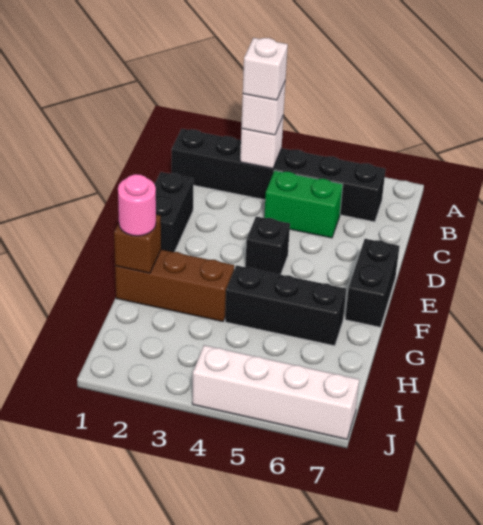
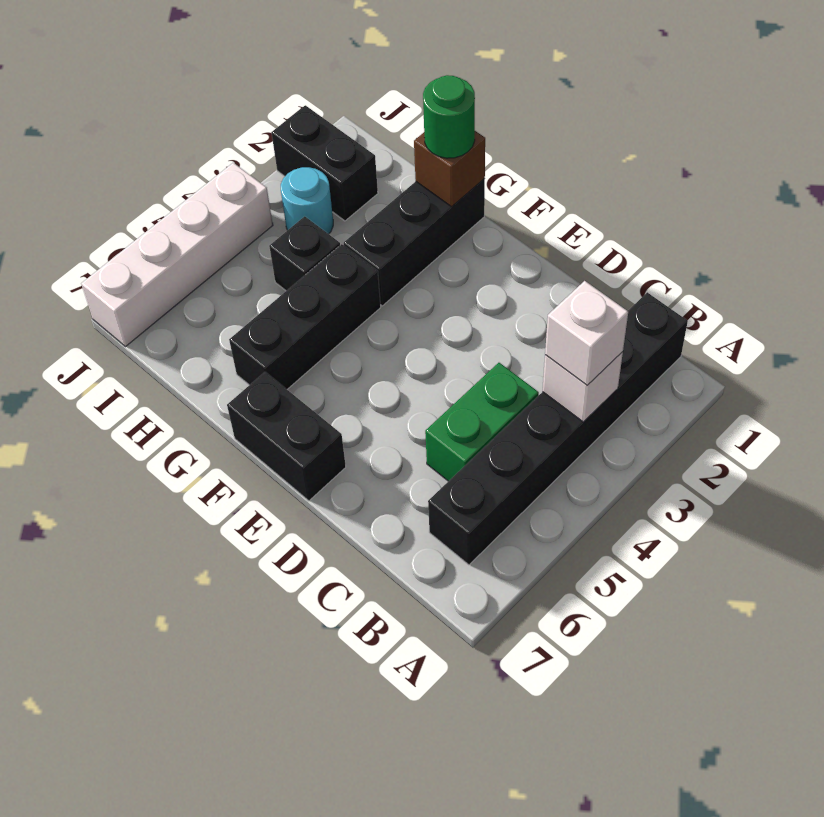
white 1x1 brick [243,38,288,100] -> none
black 1x2 brick [155,172,193,252] -> black 1x2 brick moved to [271,105,378,221]
black 1x1 brick [245,216,290,275] -> black 1x1 brick moved to [269,216,340,291]
brown 1x3 brick [115,250,234,322] -> black 1x3 brick [344,179,485,306]
pink 1x1 round brick [118,174,156,236] -> green 1x1 round brick [423,75,475,158]
none -> cyan 1x1 round brick [281,167,333,234]

